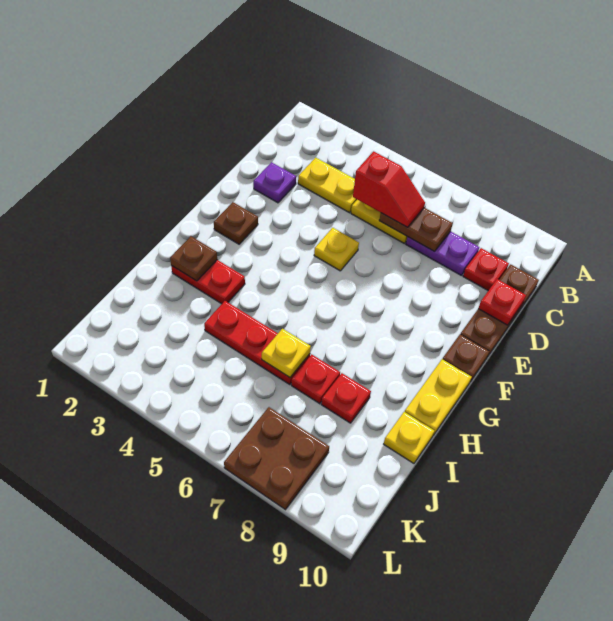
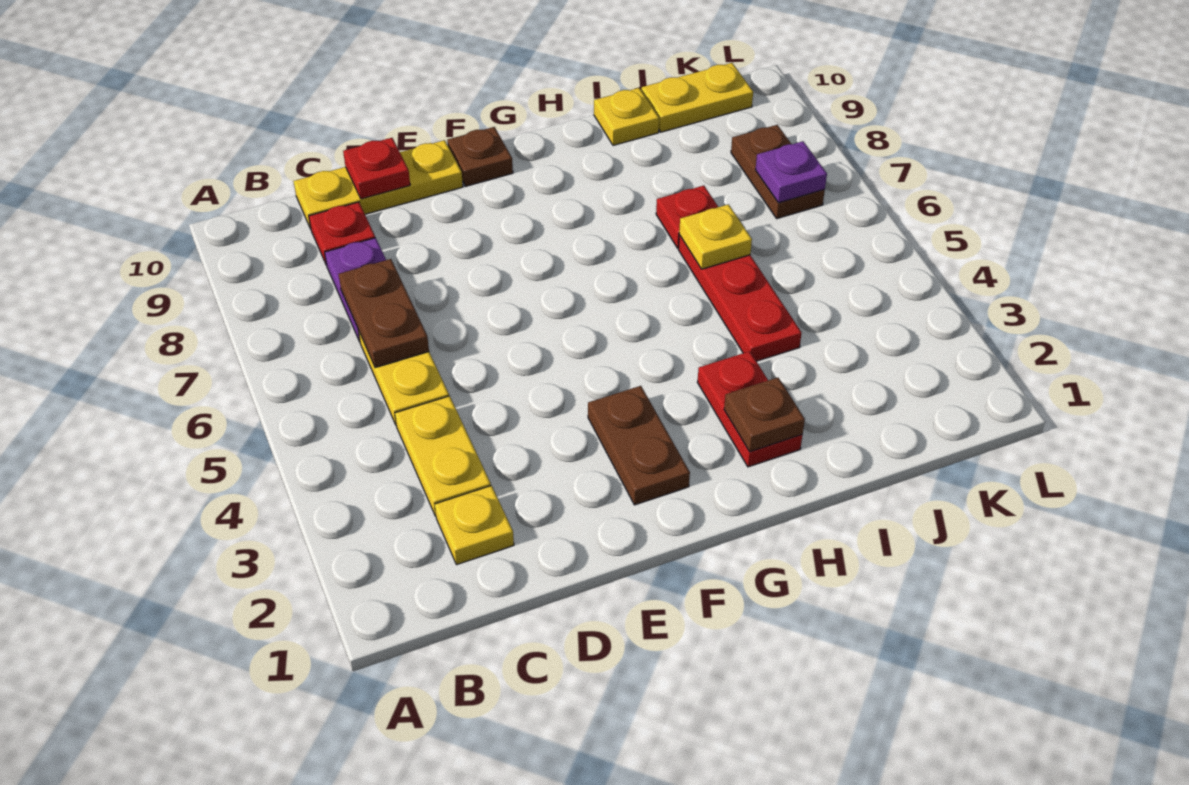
red 1x2 slope [353,151,425,227] -> none
brown 1x3 plate [461,264,539,356] -> yellow 1x3 plate [294,140,463,229]
purple 1x1 plate [253,162,296,203] -> purple 1x1 plate moved to [755,141,827,203]
yellow 1x1 plate [314,228,359,271] -> yellow 1x1 plate moved to [435,486,514,565]
brown 1x1 plate [214,202,258,244] -> brown 1x2 plate [588,386,690,505]
yellow 1x2 plate [405,359,472,435] -> yellow 1x2 plate moved to [641,63,753,132]
red 1x1 plate [321,373,371,423] -> none
brown 2x2 plate [224,407,329,510] -> brown 1x2 plate [731,125,825,219]

